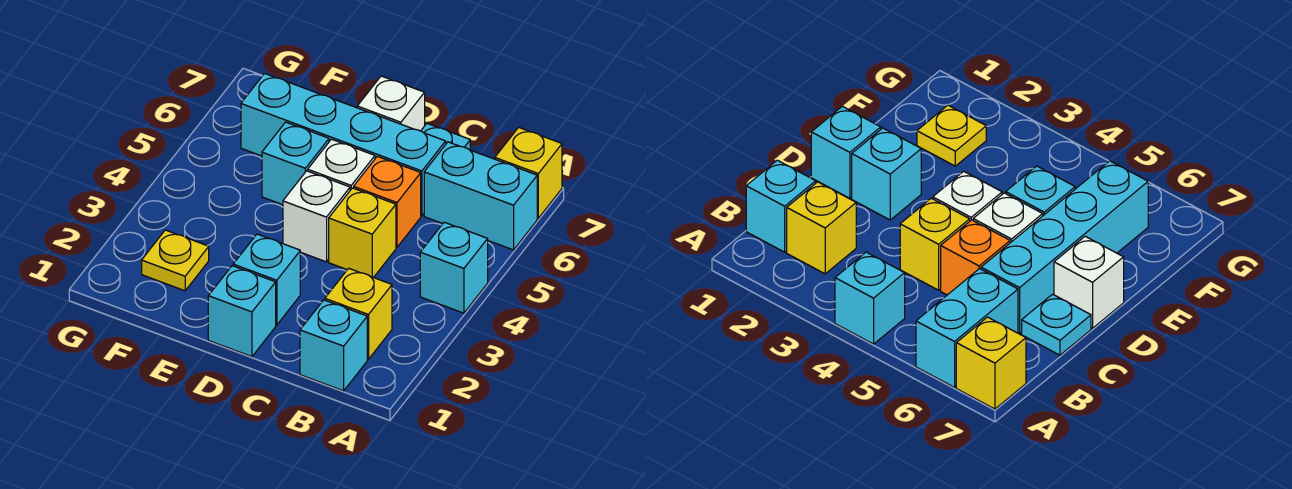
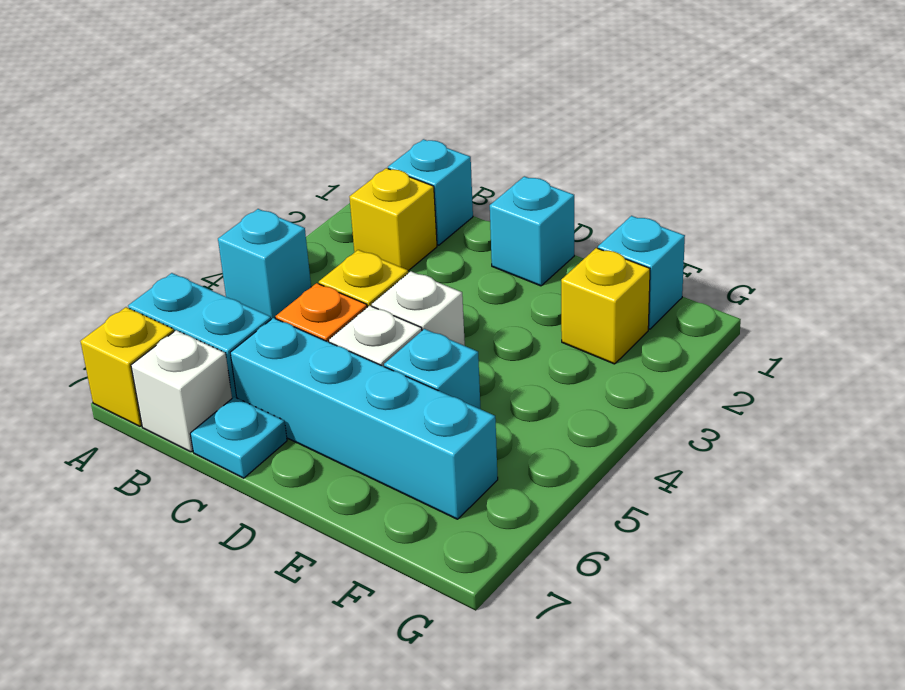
cyan 1x1 brick [233,234,300,325] -> cyan 1x1 brick moved to [598,216,685,329]
white 1x1 brick [357,76,425,131] -> white 1x1 brick moved to [131,330,232,452]
yellow 1x1 plate [142,230,209,291] -> yellow 1x1 brick [561,248,650,364]

